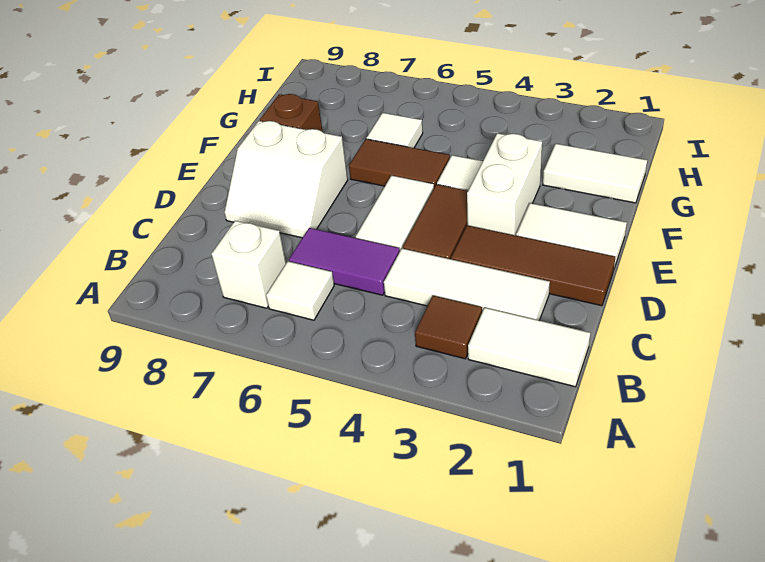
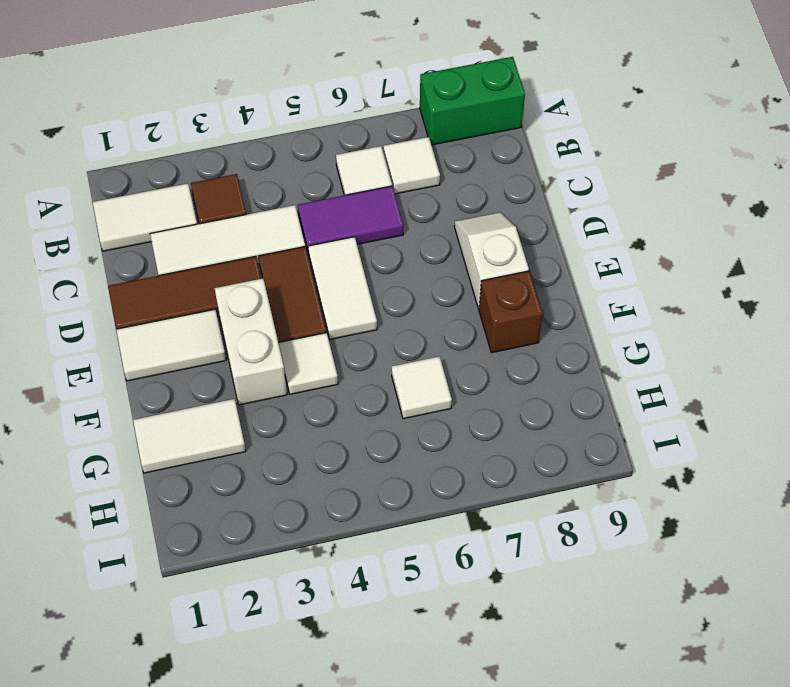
none -> green 1x2 brick [420,57,525,145]
white 1x1 brick [211,221,286,308] -> white 1x1 tile [384,137,440,194]
white 2x2 slope [225,121,348,238] -> white 1x2 slope [454,212,529,309]
brown 1x2 tile [349,139,450,187] -> none

